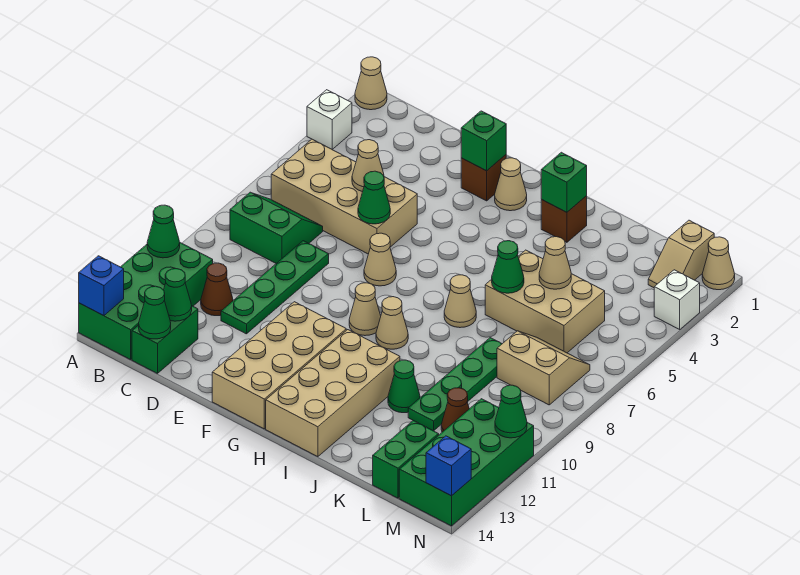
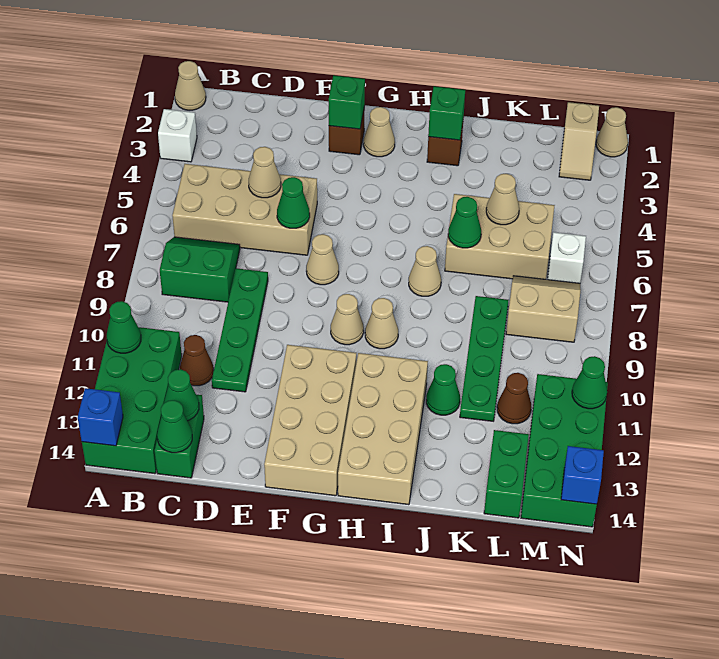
white 1x1 brick [654,270,700,329] -> white 1x1 brick moved to [548,232,586,283]

